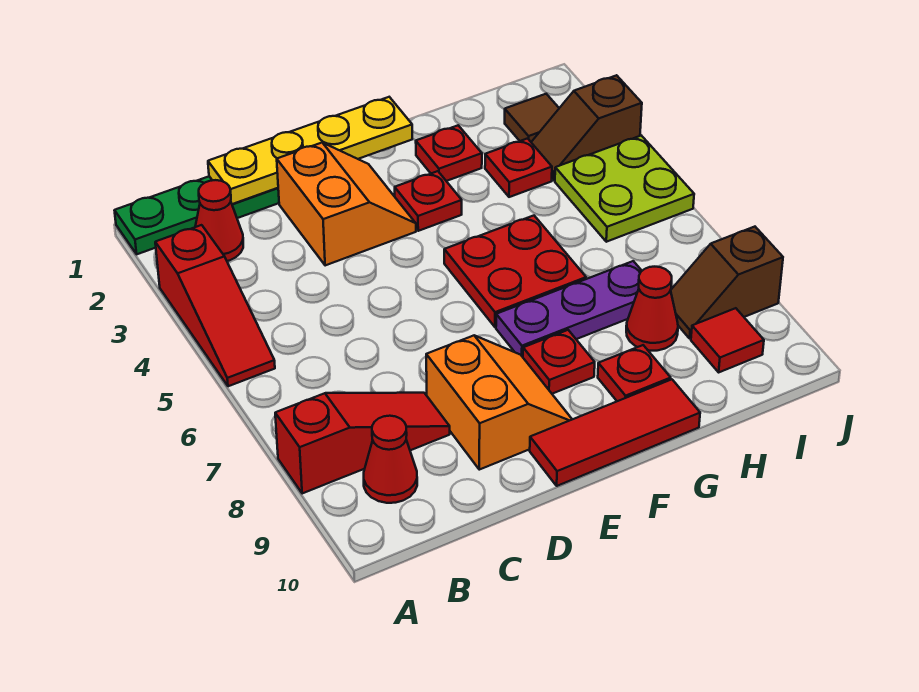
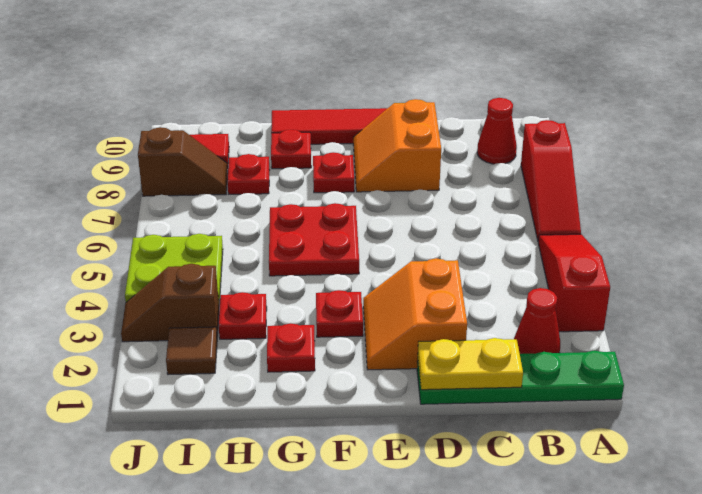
red 1x3 slope [275,393,450,493] -> red 1x3 slope turned to [521,120,581,240]
yellow 1x4 plate [208,97,412,204] -> yellow 1x2 plate [418,338,523,390]
purple 1x3 plate [496,261,642,357] -> none
red 1x1 cone [626,267,678,351] -> red 1x1 plate [227,154,270,194]
brown 1x2 slope [531,75,642,180] -> brown 1x2 slope turned to [121,264,219,342]

